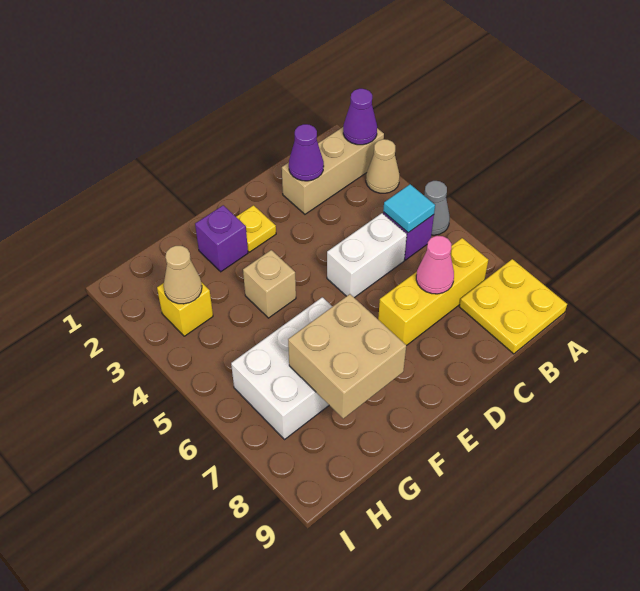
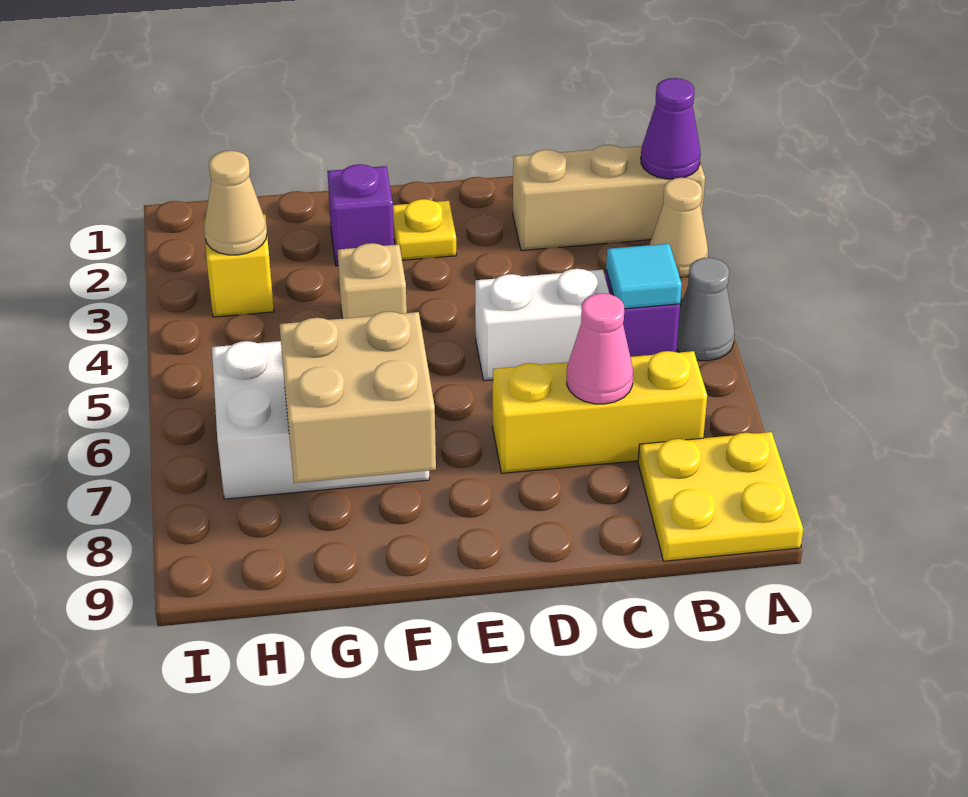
purple 1x1 cone [289,124,324,181] -> none

